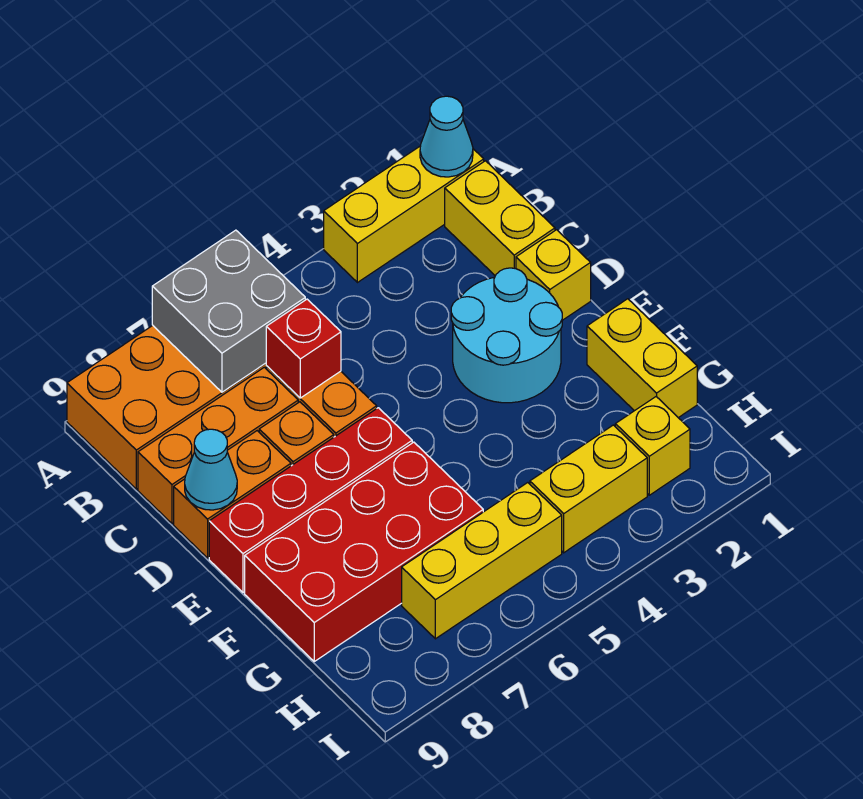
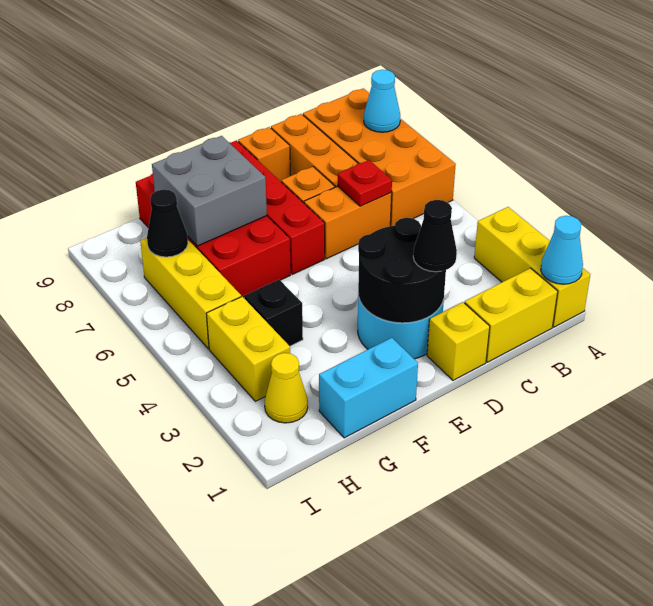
grey 2x2 brick [152,230,305,392] -> grey 2x2 brick moved to [152,136,267,246]
red 1x1 brick [266,299,341,398] -> red 1x1 plate [338,160,392,206]
none -> black 2x2 round brick [358,218,446,323]
none -> black 1x1 cone [413,200,457,272]
orange 1x2 brick [174,431,291,558] -> orange 1x1 brick [238,127,290,181]
cyan 1x1 cone [185,429,237,510] -> cyan 1x1 cone moved to [364,70,400,132]
yellow 1x2 brick [587,299,697,418] -> cyan 1x2 brick [319,338,418,438]
none -> black 1x1 brick [244,280,303,346]
yellow 1x1 brick [615,397,690,495] -> yellow 1x1 cone [265,353,308,423]
none -> black 1x1 cone [147,189,188,257]

